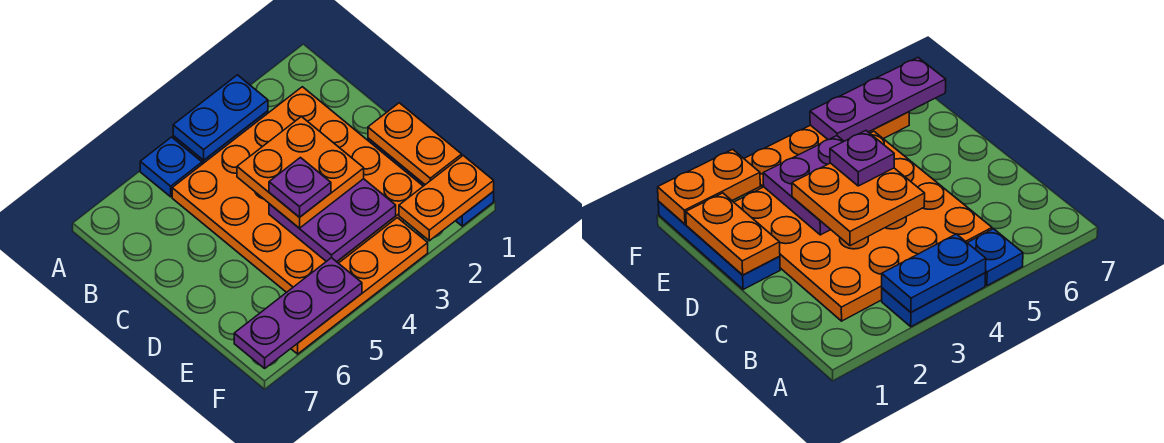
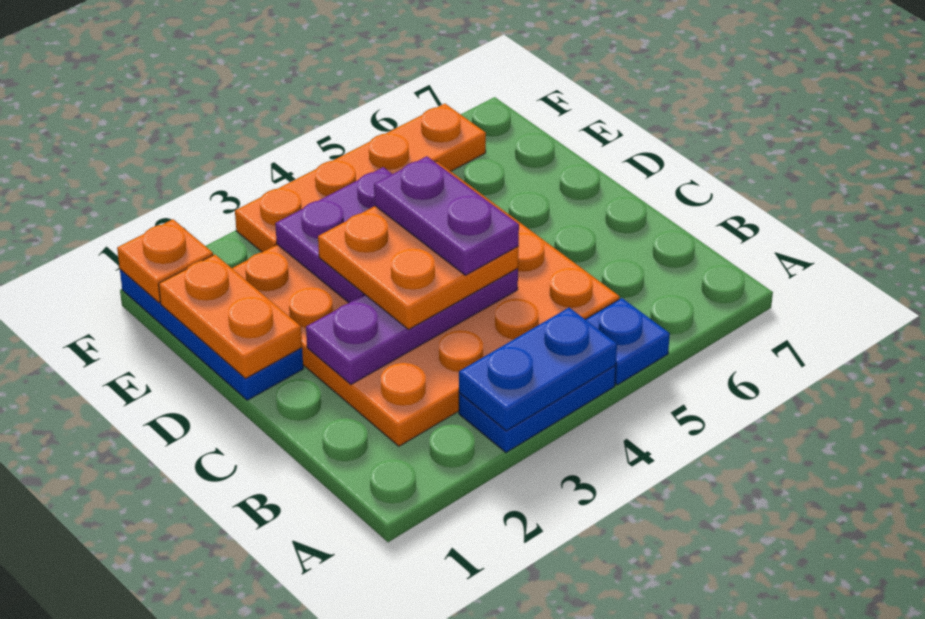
purple 1x1 plate [269,158,331,217] -> purple 1x2 plate [374,156,519,275]
orange 1x2 plate [399,156,494,241] -> orange 1x1 plate [117,219,213,303]
purple 1x3 plate [234,258,362,368] -> purple 1x3 plate moved to [306,269,518,384]

